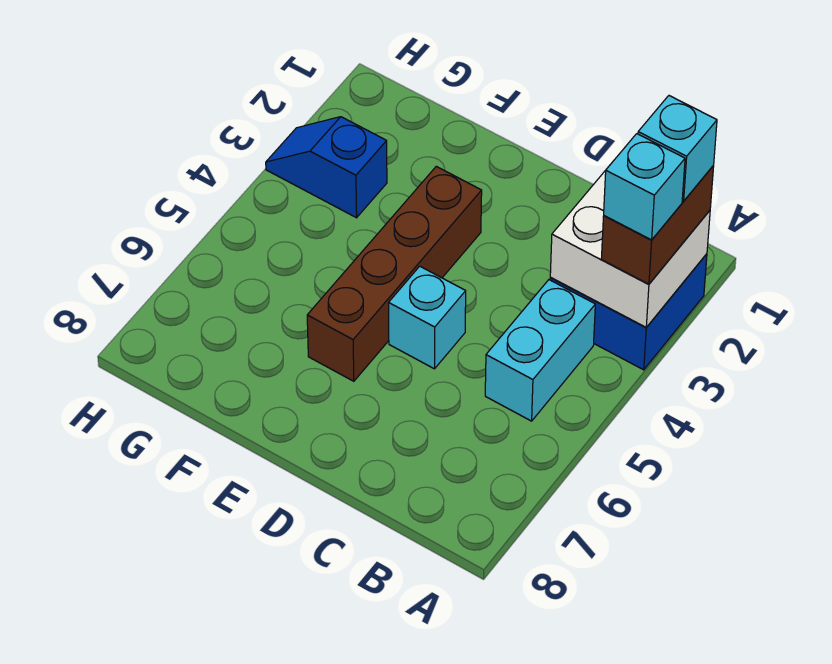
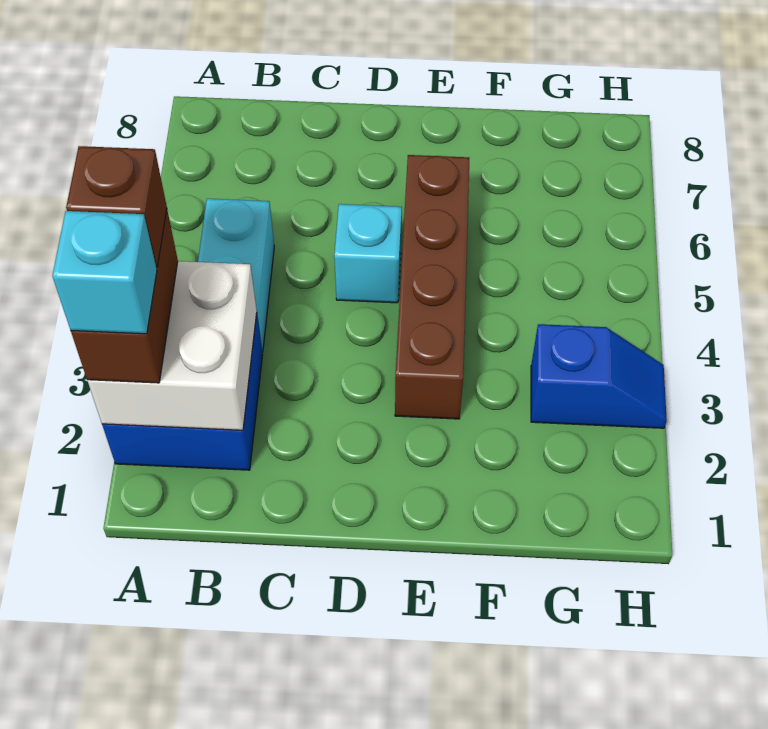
cyan 1x1 brick [604,134,685,240] -> brown 1x1 brick [66,146,167,267]

